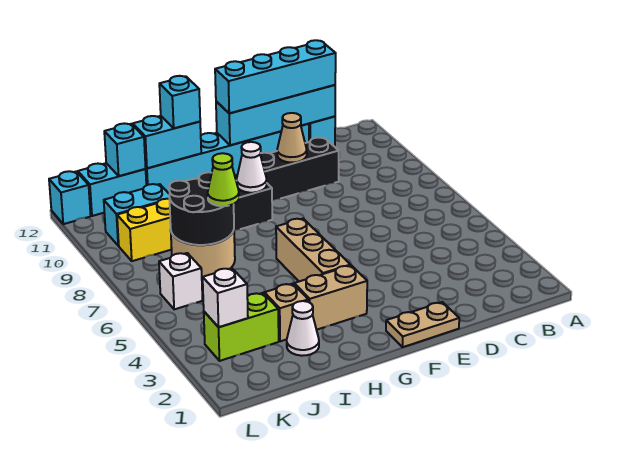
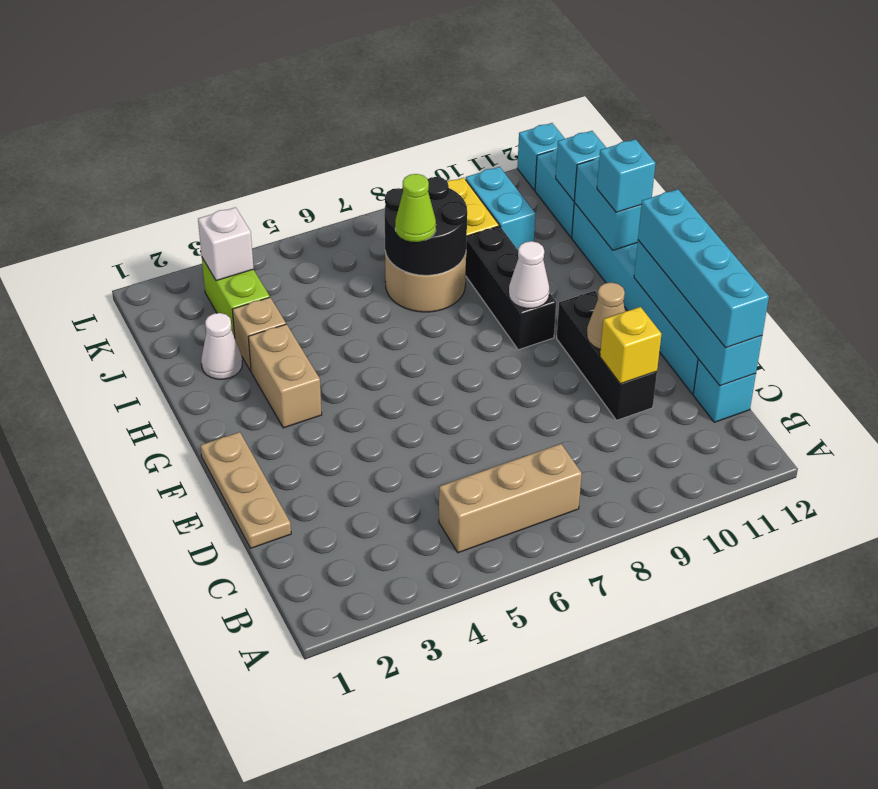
none -> yellow 1x1 brick [600,307,662,384]
tan 1x2 plate [386,302,459,347] -> tan 1x3 plate [200,432,291,548]
tan 1x3 brick [276,219,351,281] -> tan 1x3 brick moved to [439,444,582,553]
white 1x1 brick [159,253,203,309] -> none

